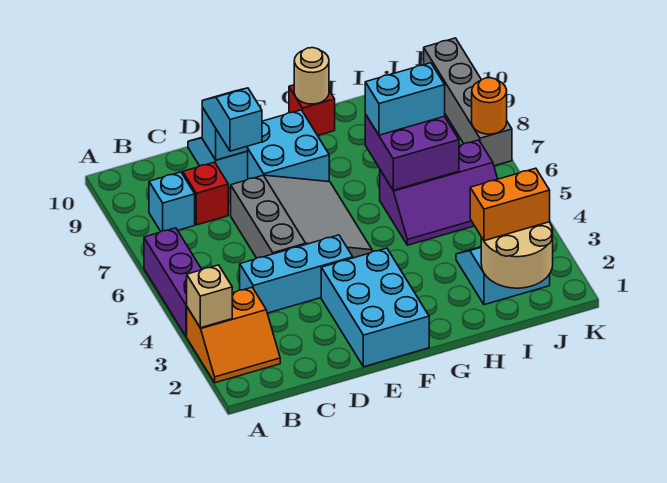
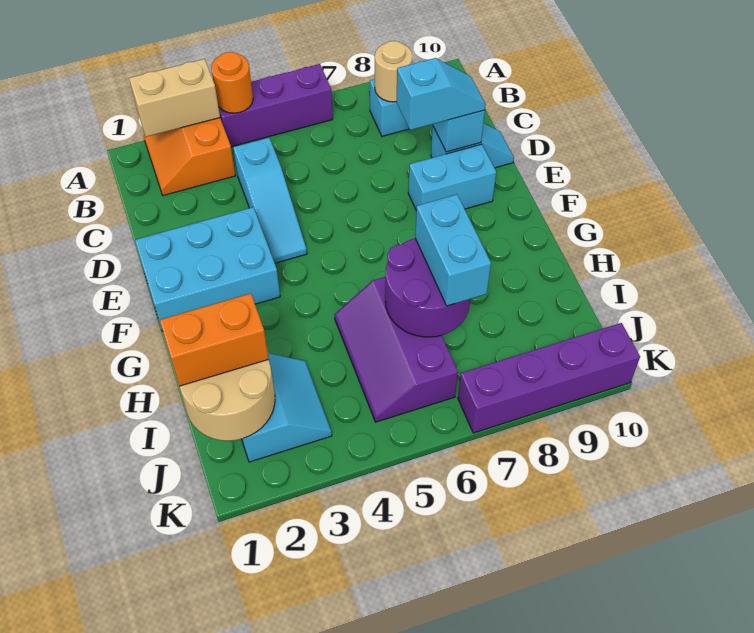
tan 1x1 brick [187,265,232,328] -> tan 1x2 brick [129,59,220,137]
cyan 1x3 brick [240,235,353,313] -> cyan 1x3 slope [233,138,307,263]
red 1x1 brick [183,162,228,225] -> none
grey 3x3 slope [231,175,372,258] -> none
cyan 2x2 brick [248,110,329,182] -> cyan 1x2 brick [408,144,496,211]
red 1x1 brick [289,85,335,135] -> none
tan 1x1 round brick [294,48,329,104] -> tan 1x1 round brick moved to [375,41,412,102]
purple 2x2 brick [365,114,459,190] -> purple 2x2 round brick [385,238,470,337]
orange 1x2 brick [470,168,550,241] -> orange 1x2 brick turned to [160,293,269,386]
grey 1x4 brick [424,38,512,166] -> purple 1x4 brick [458,323,640,433]
orange 1x1 round brick [472,78,507,134] -> orange 1x1 round brick moved to [211,52,253,113]

